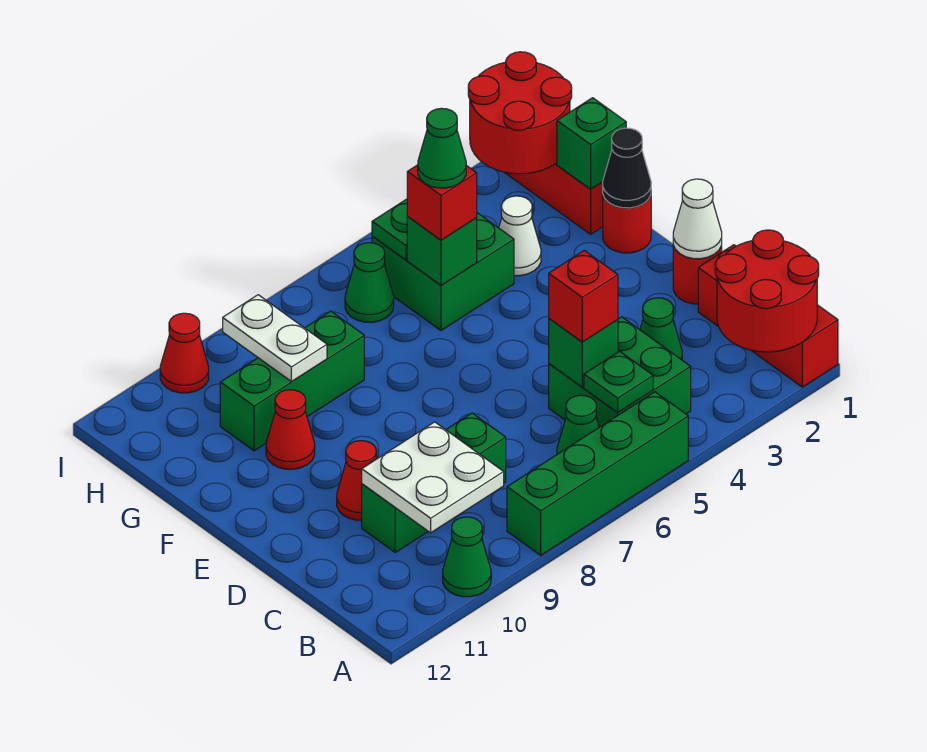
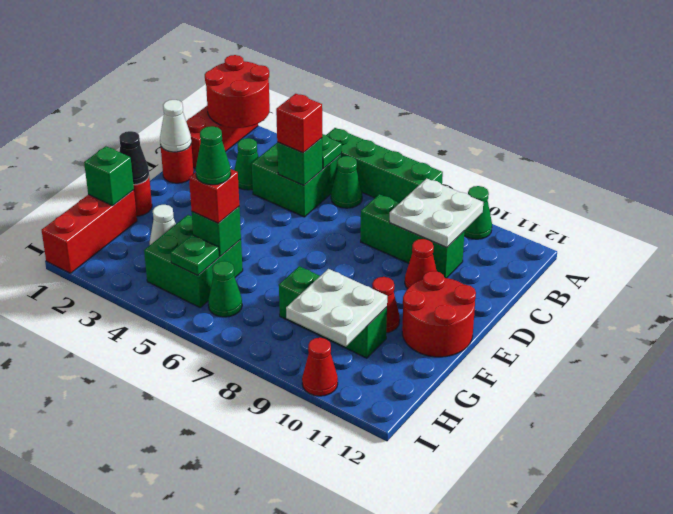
white 1x2 plate [223,295,327,382] -> white 2x2 plate [286,269,387,347]
red 2x2 round brick [468,52,572,174] -> red 2x2 round brick moved to [402,271,476,357]

